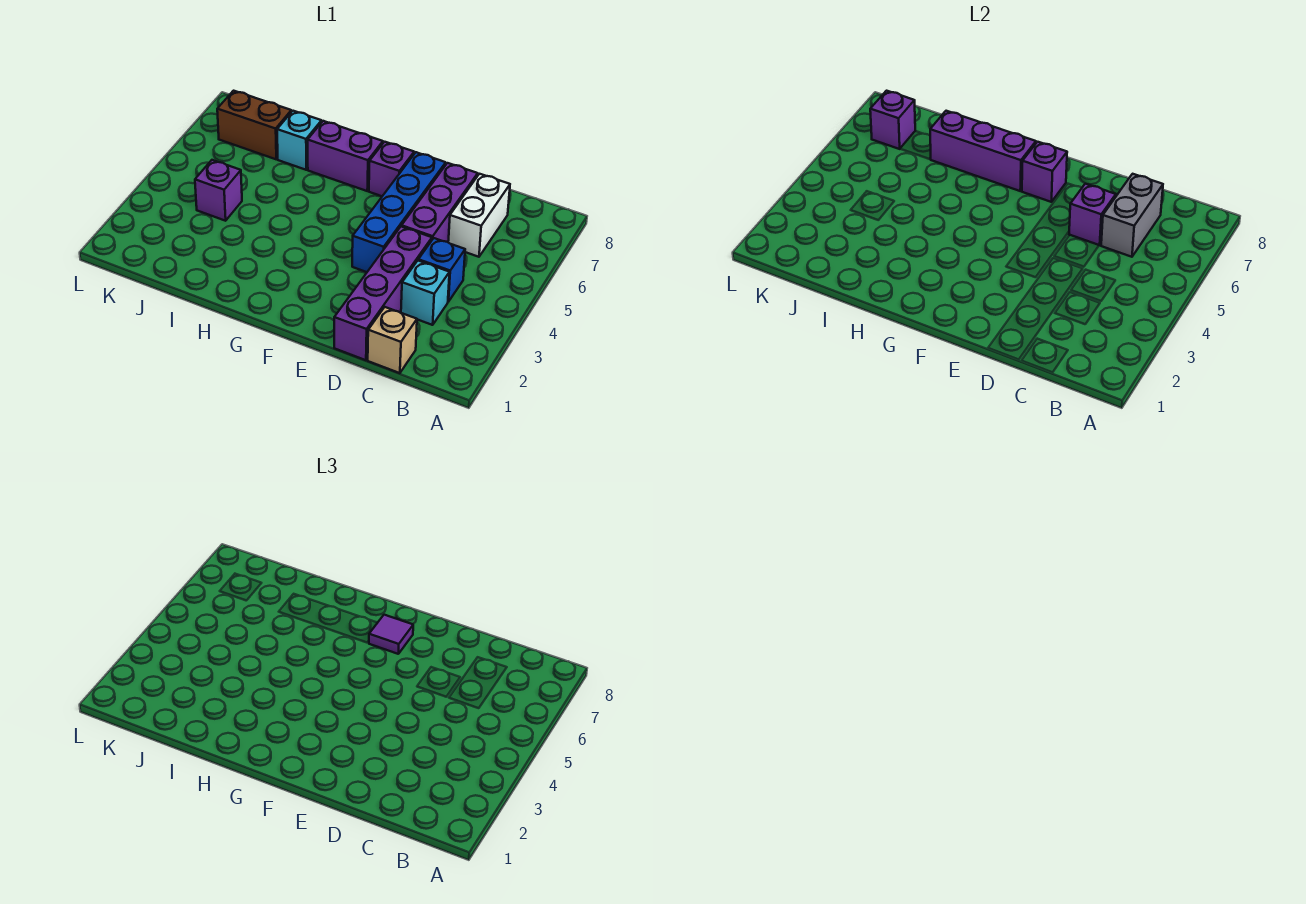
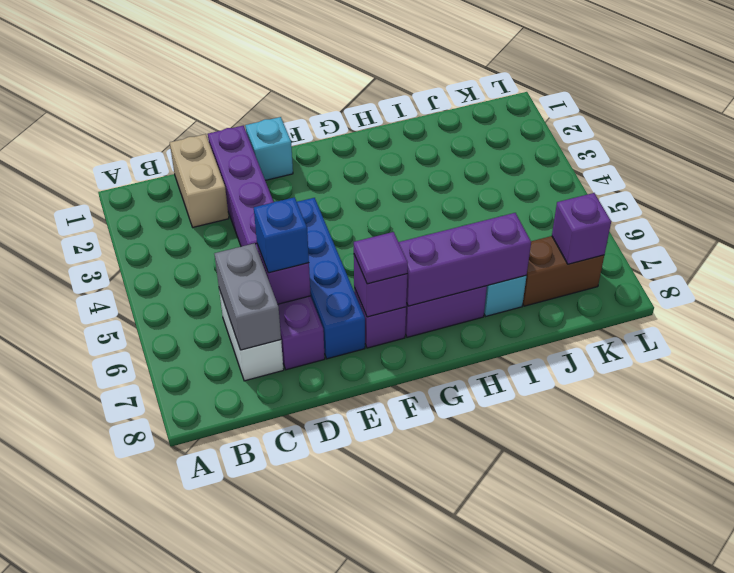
tan 1x1 brick [368,307,417,373] -> tan 1x2 brick [170,134,229,227]
cyan 1x1 brick [401,261,450,325] -> cyan 1x1 brick moved to [245,117,293,180]
blue 1x1 brick [418,238,465,302] -> blue 1x1 brick moved to [254,197,309,273]
purple 1x1 brick [195,160,242,221] -> none

